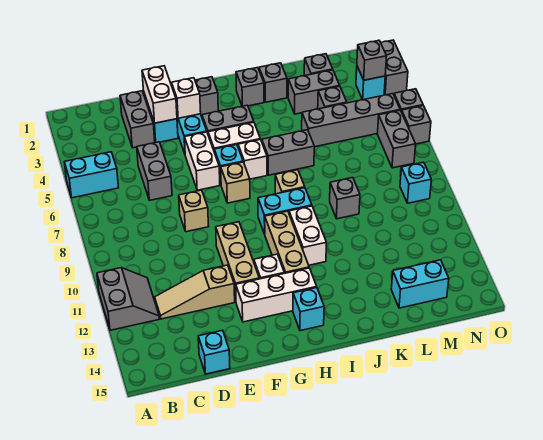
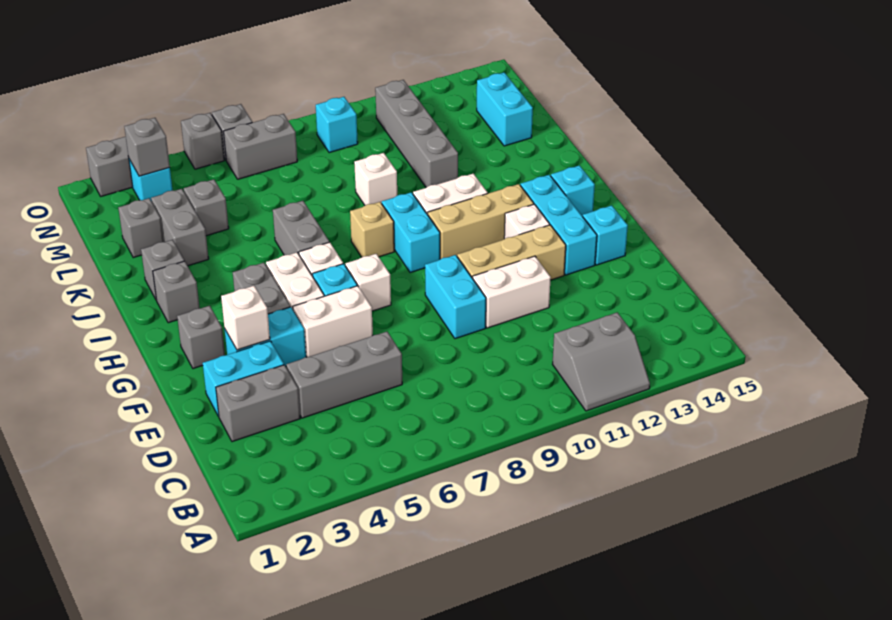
cyan 1x2 brick [65,152,119,198] -> cyan 1x2 brick moved to [425,255,486,339]
grey 2x2 slope [97,268,159,330] -> grey 2x2 slope turned to [553,312,650,411]
tan 1x3 slope [155,265,235,319] -> none
grey 1x2 brick [137,142,172,200] -> grey 1x3 brick [286,332,402,418]
cyan 1x1 brick [198,330,230,374] -> cyan 1x1 brick moved to [583,205,628,265]
white 1x2 brick [142,66,177,123] -> white 1x2 brick moved to [473,256,551,328]
tan 1x1 brick [179,190,209,232] -> none
white 1x3 brick [236,268,317,322] -> cyan 1x3 brick [520,175,597,275]
tan 1x1 brick [221,162,250,203] -> white 1x1 brick [345,254,391,311]
grey 1x4 brick [302,94,400,147] -> grey 1x4 brick moved to [375,80,458,187]
grey 1x1 brick [330,178,360,219] -> white 1x1 brick [354,153,397,205]

